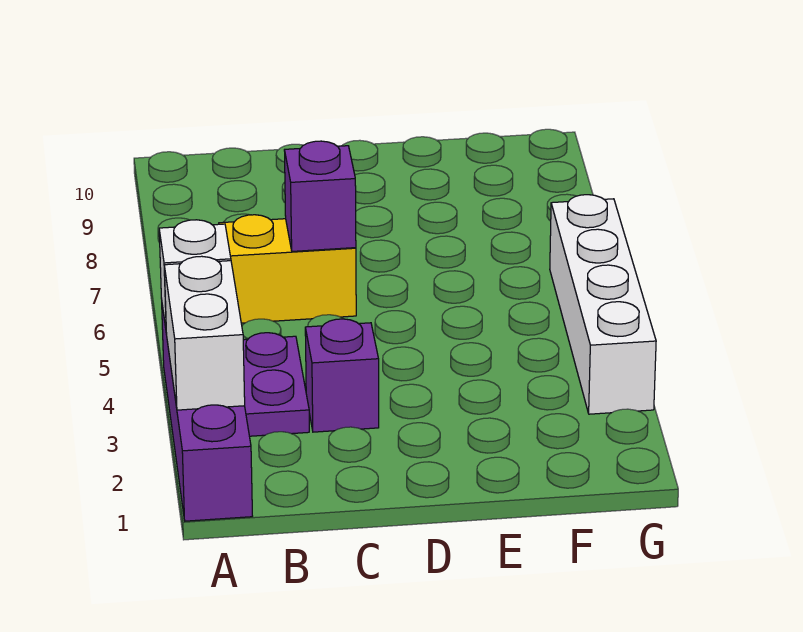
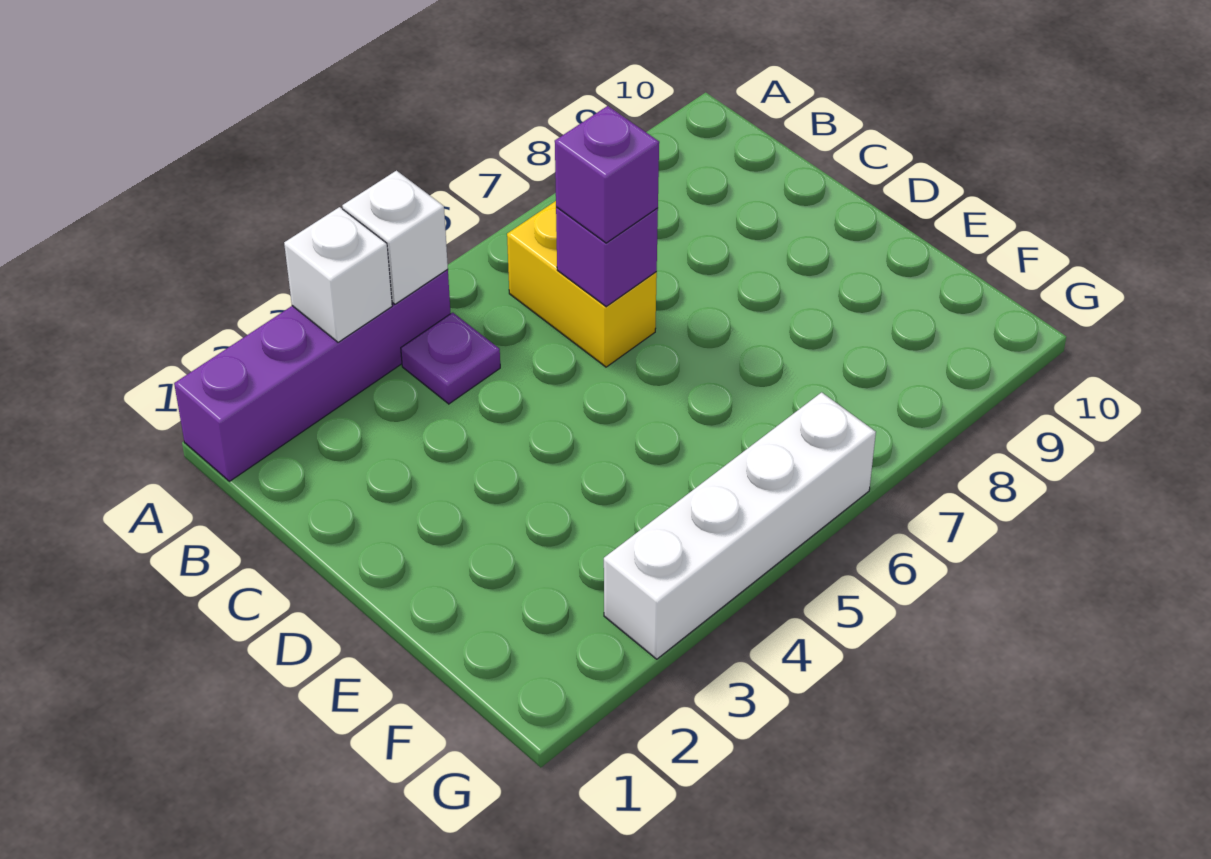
white 1x2 brick [164,256,245,410] -> white 1x1 brick [284,207,392,342]
purple 1x2 plate [243,333,309,436] -> purple 1x1 plate [401,313,500,404]
purple 1x1 brick [305,319,379,432] -> purple 1x1 brick moved to [555,106,659,243]

